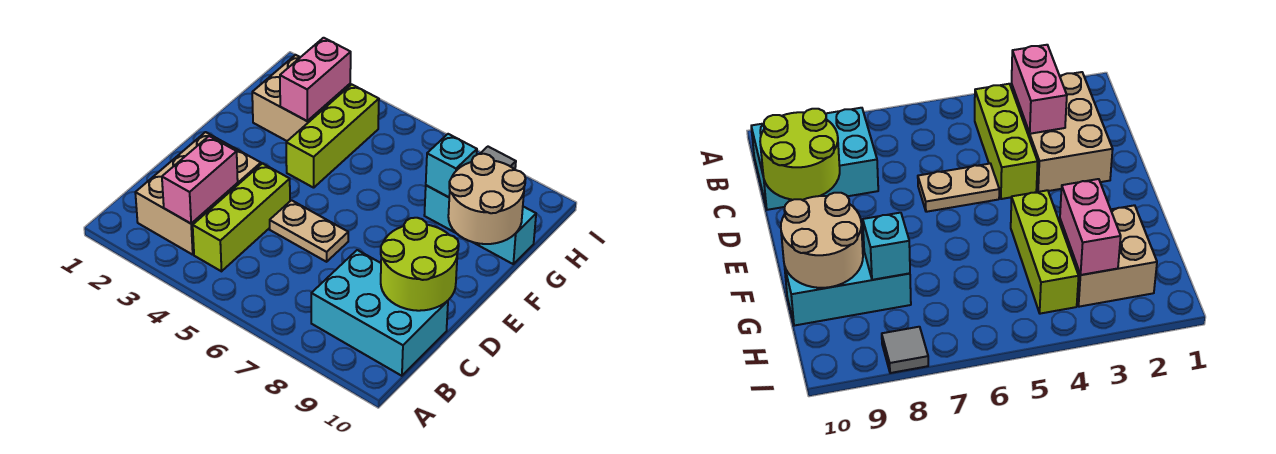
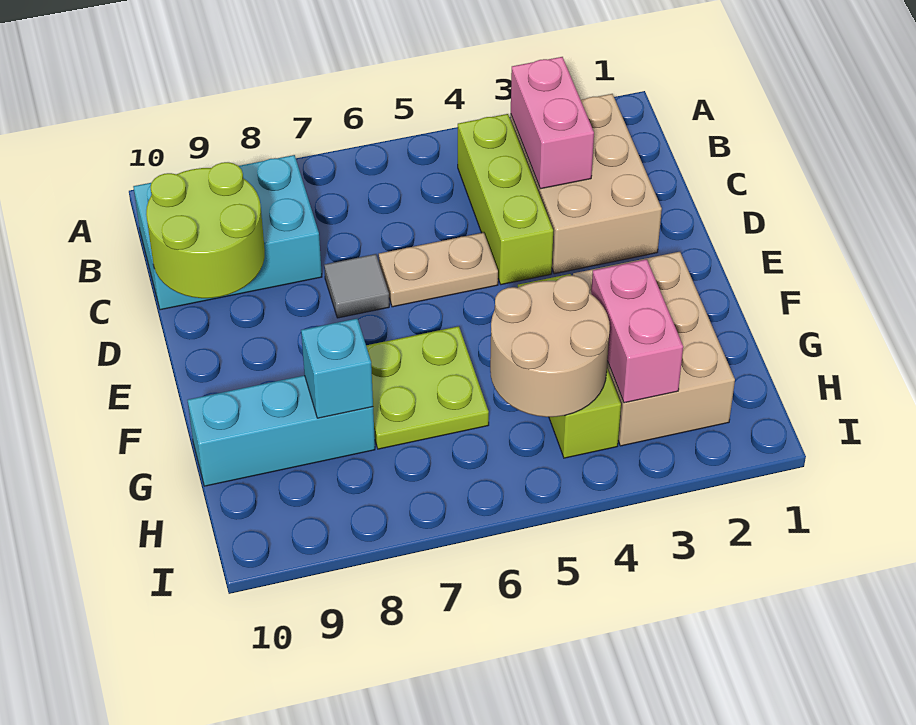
none -> lime 2x2 plate [366,326,489,449]
tan 2x2 round brick [448,154,525,244] -> tan 2x2 round brick moved to [490,275,610,417]
tan 2x2 brick [252,55,350,141] -> tan 2x3 brick [573,252,735,446]
grey 1x1 tile [480,147,516,169] -> grey 1x1 tile moved to [324,254,389,318]

